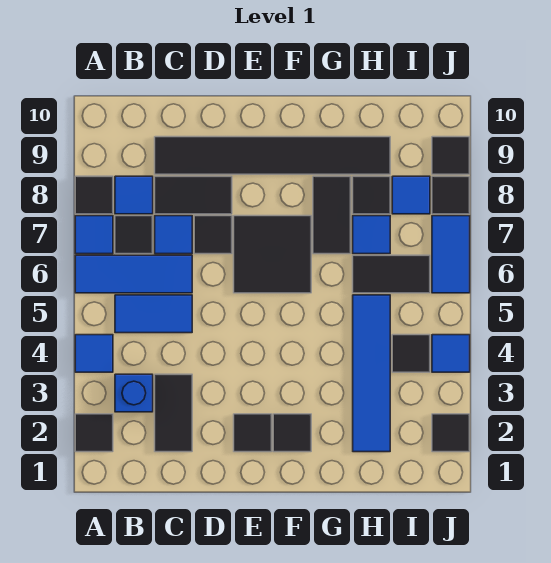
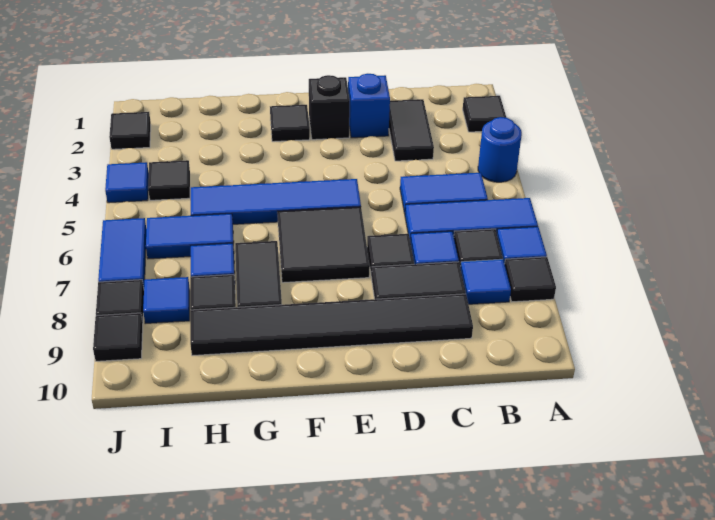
blue 1x1 tile [75,335,113,372] -> blue 1x1 round brick [478,117,522,182]
blue 1x1 brick [115,374,153,412] -> blue 1x1 brick moved to [348,74,390,138]
black 1x1 tile [234,414,272,452] -> black 1x1 brick [309,75,350,140]
blue 1x4 tile [353,295,390,452] -> blue 1x4 tile turned to [191,179,361,224]
black 1x2 tile [353,255,430,293] -> blue 1x2 tile [146,214,234,259]

